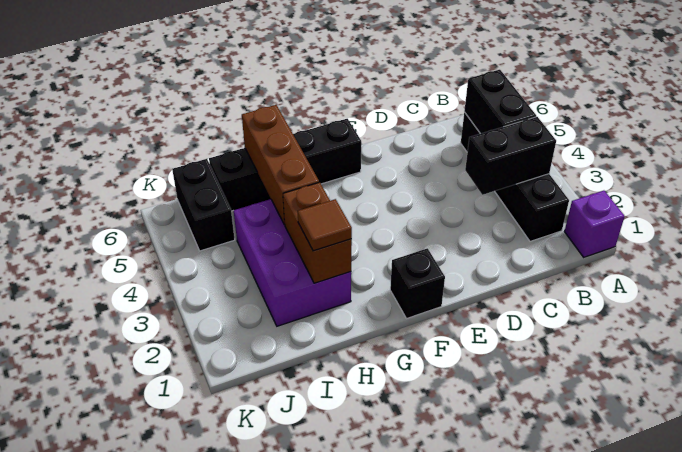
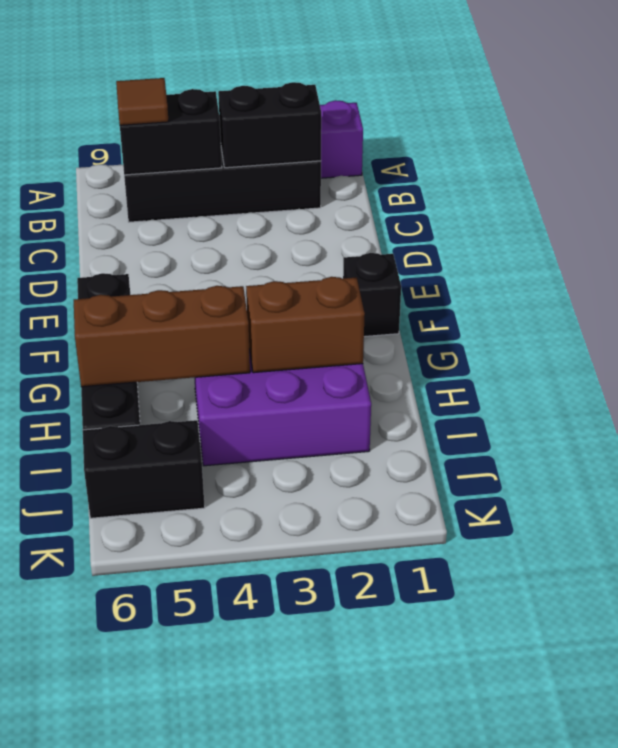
black 1x2 brick [465,117,556,195] -> black 1x2 brick turned to [218,82,321,168]
brown 1x1 tile [298,199,352,251] -> brown 1x1 tile moved to [116,78,169,125]

